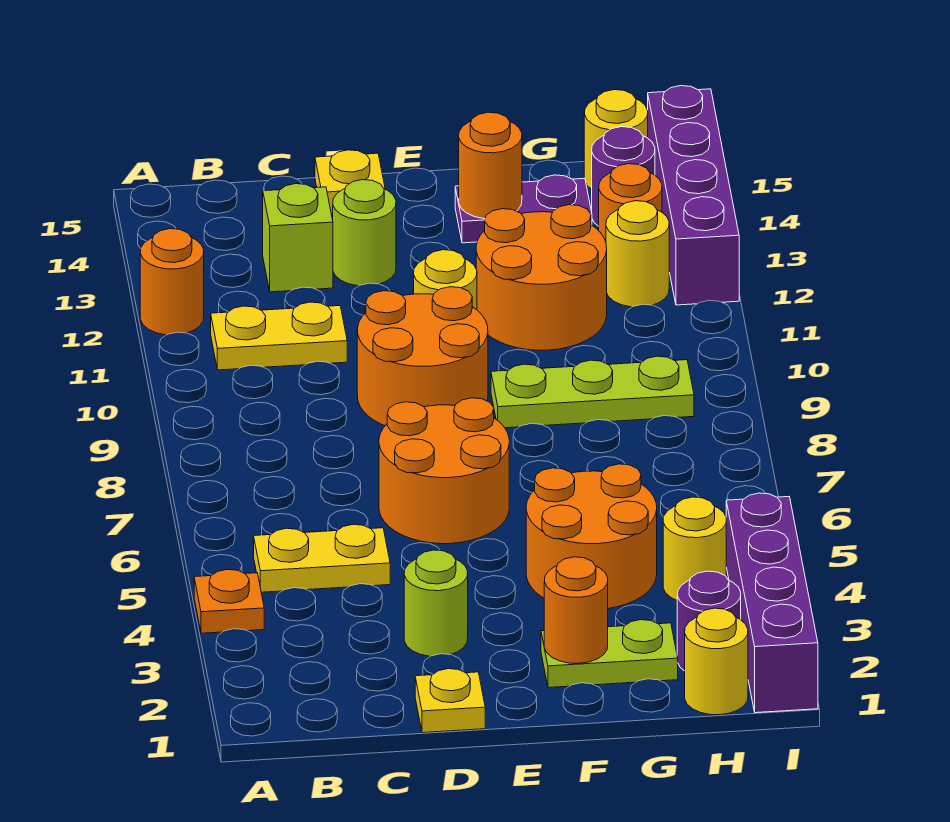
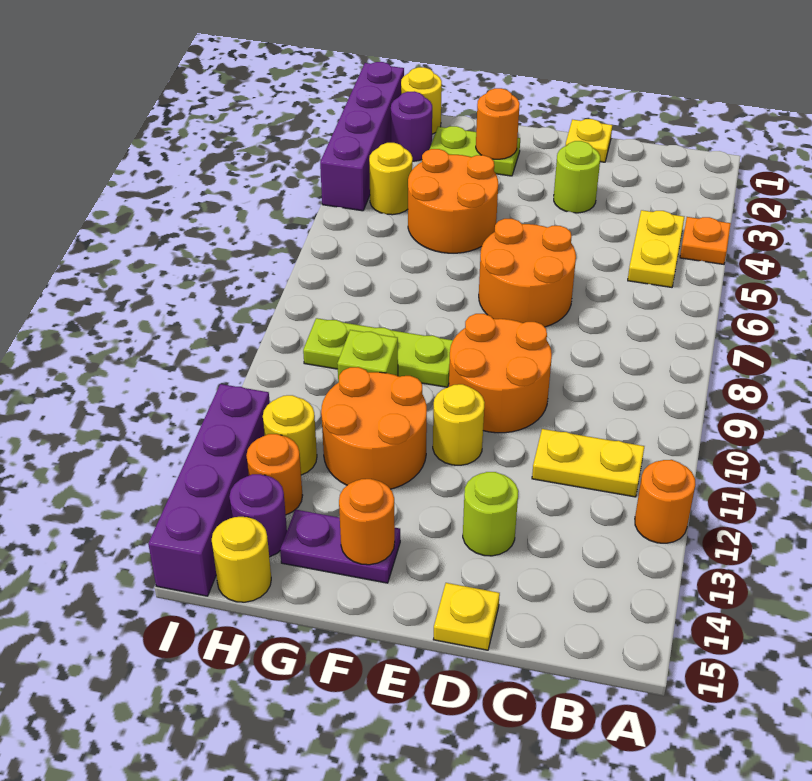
yellow 1x2 plate [254,524,390,592] -> yellow 1x2 plate turned to [628,210,684,287]
lime 1x1 brick [263,184,333,292] -> lime 1x1 brick moved to [337,330,398,382]

